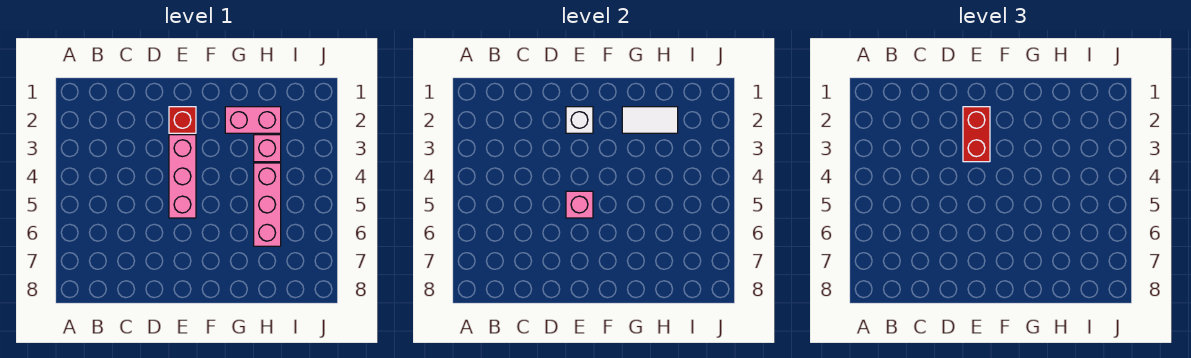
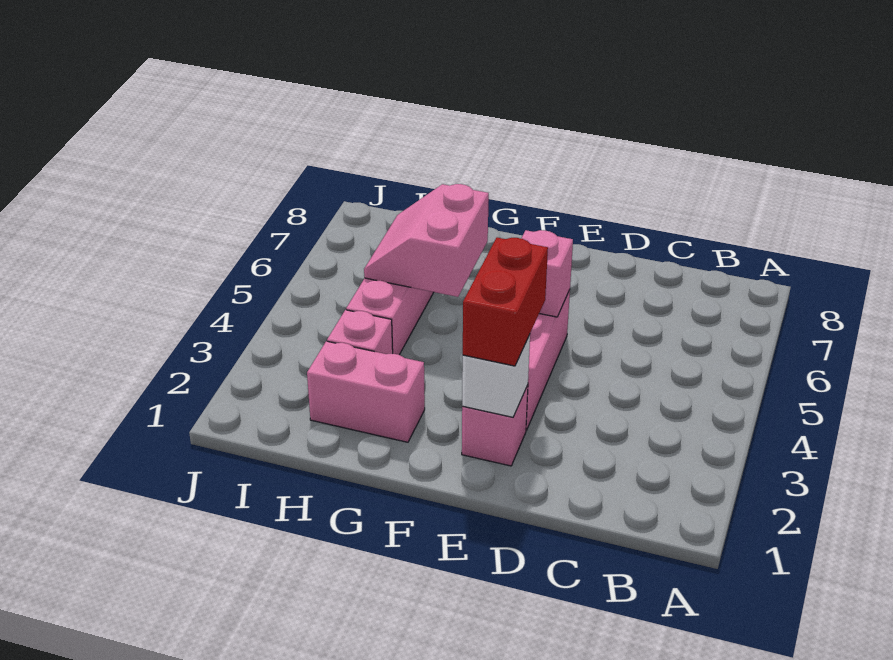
red 1x1 brick [169,107,196,133] -> pink 1x1 brick [462,385,528,466]
white 1x2 tile [622,107,678,133] -> none
none -> pink 2x2 slope [364,184,489,297]

